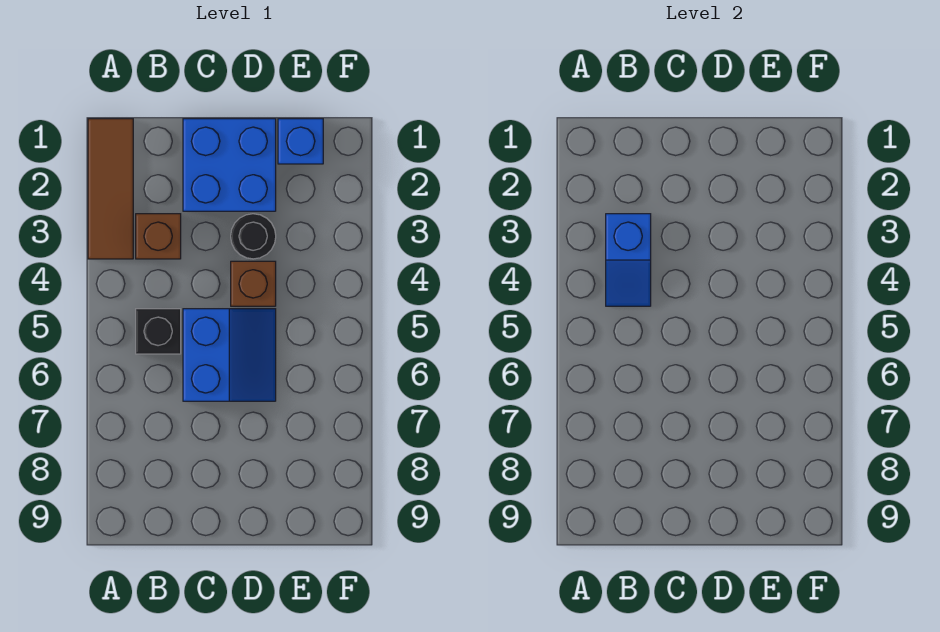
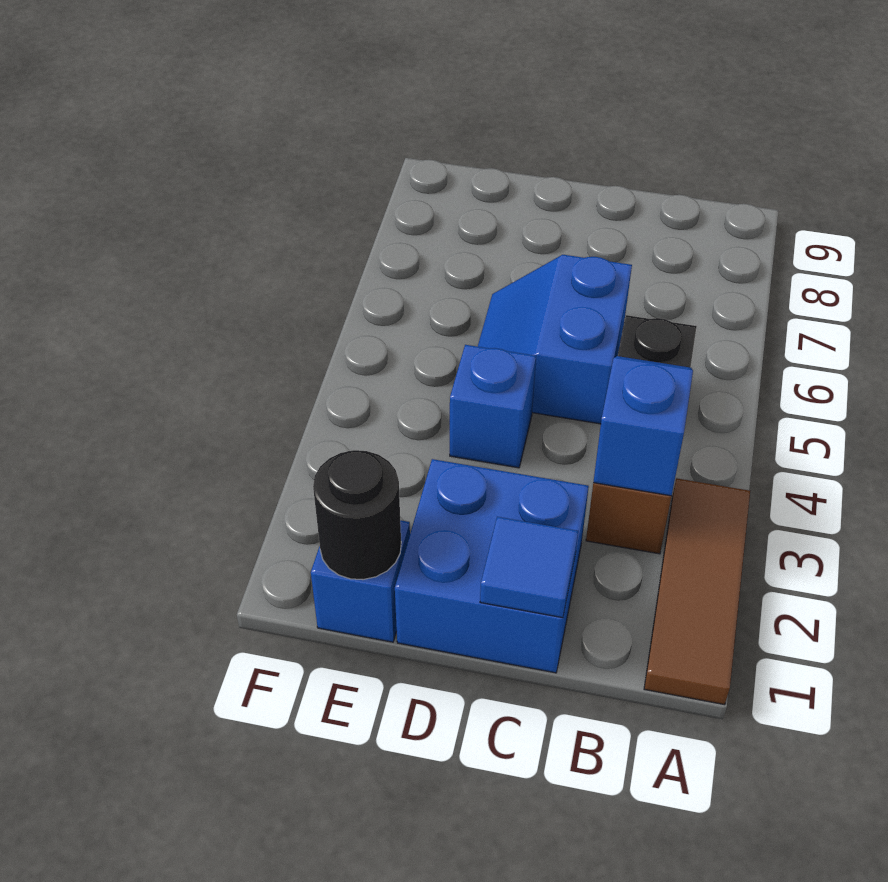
none -> blue 1x1 tile [480,517,578,618]
black 1x1 round brick [231,214,276,259] -> black 1x1 round brick moved to [313,450,401,580]
brown 1x1 brick [231,261,276,306] -> blue 1x1 brick [450,345,536,468]

